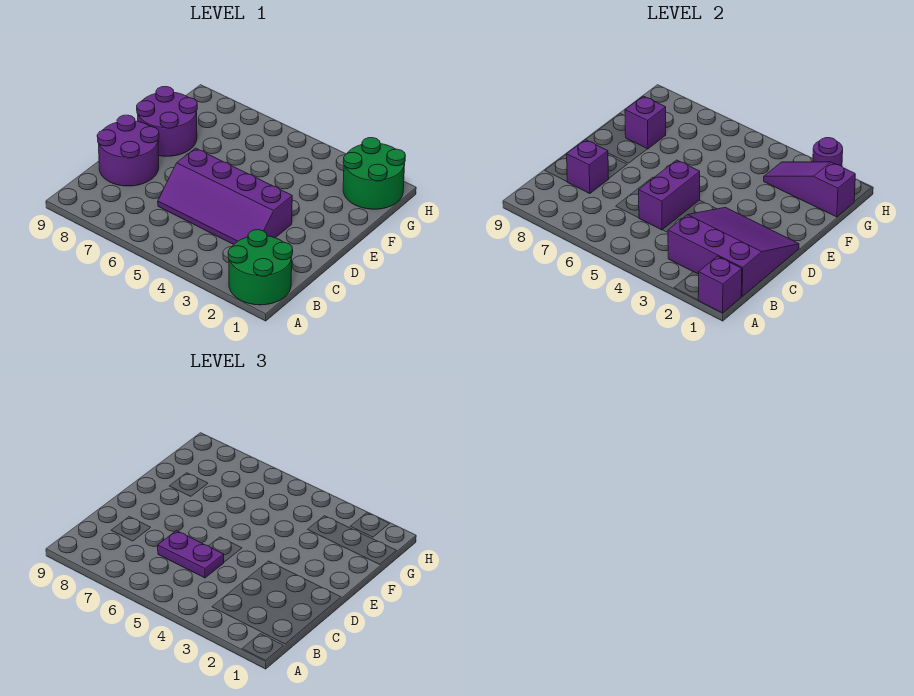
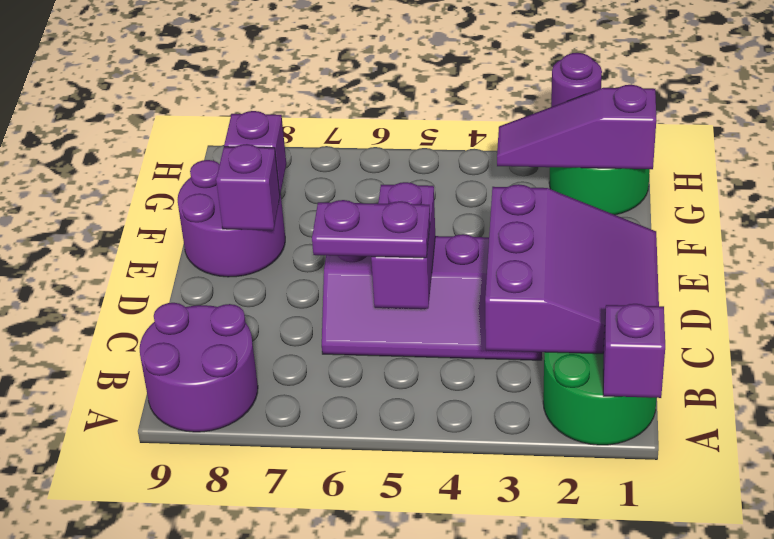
purple 3x3 slope [668,207,799,296] -> purple 3x3 slope turned to [485,184,659,354]
purple 2x2 round brick [97,115,159,186] -> purple 2x2 round brick moved to [140,303,258,432]
purple 1x1 brick [567,140,609,194] -> purple 1x1 brick moved to [216,144,280,230]

